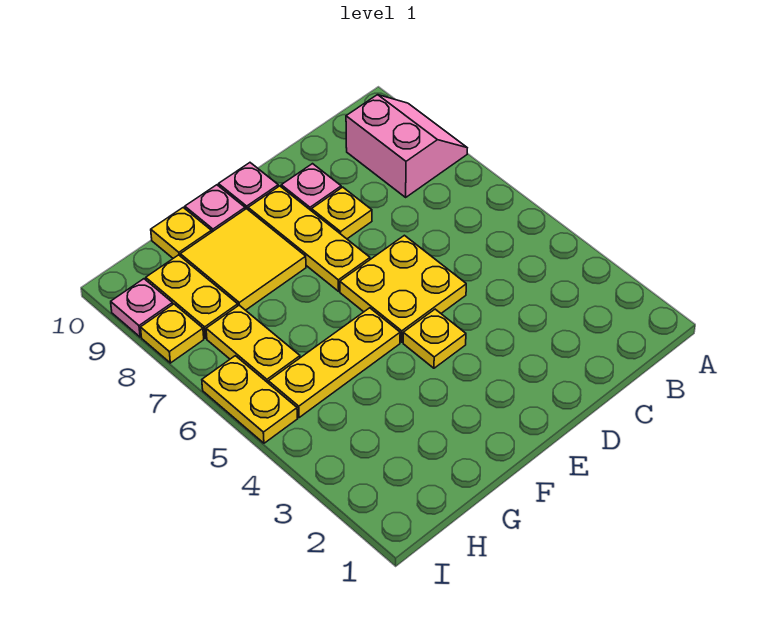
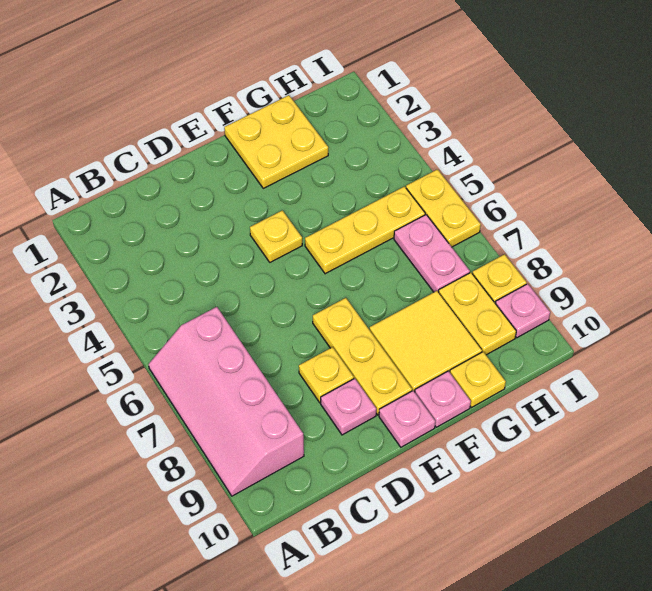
pink 2x2 slope [346,95,467,197] -> pink 2x4 slope [149,307,304,496]
yellow 2x2 plate [340,235,466,342] -> yellow 2x2 plate moved to [224,95,328,188]
yellow 1x2 plate [206,305,300,383] -> pink 1x2 plate [394,215,470,292]

